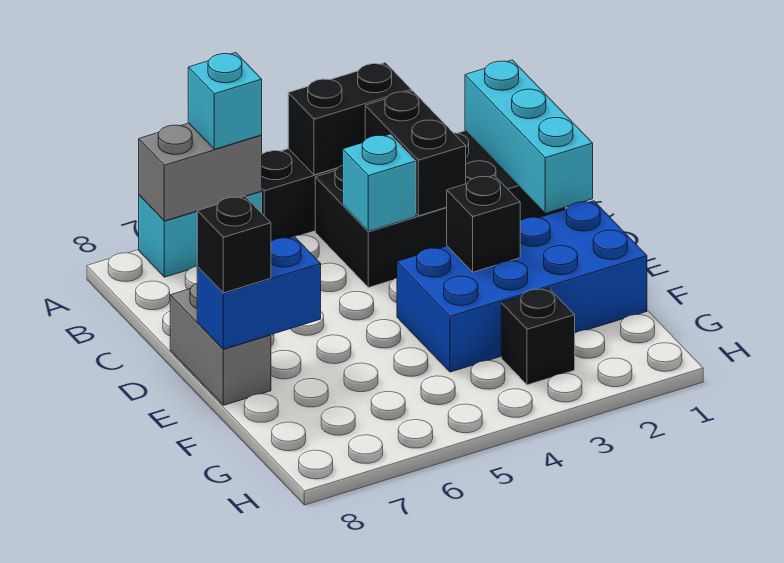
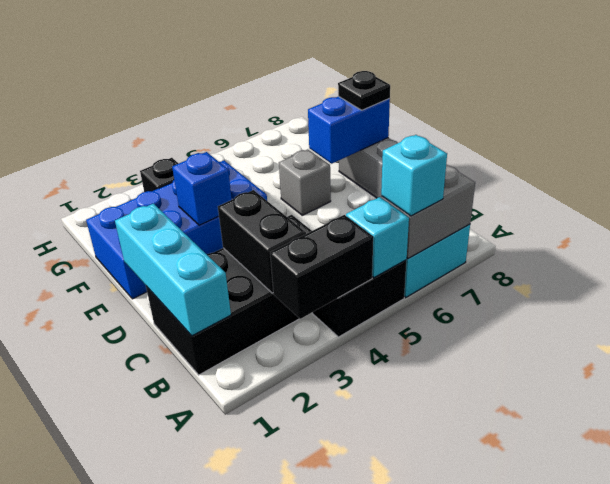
cyan 1x1 brick [343,134,416,231] -> cyan 1x1 brick moved to [346,197,409,278]
black 1x1 brick [447,175,520,272] -> blue 1x1 brick [172,152,232,225]
none -> grey 1x1 brick [279,149,331,215]
black 1x1 brick [197,196,271,293] -> black 1x1 plate [338,71,390,110]

